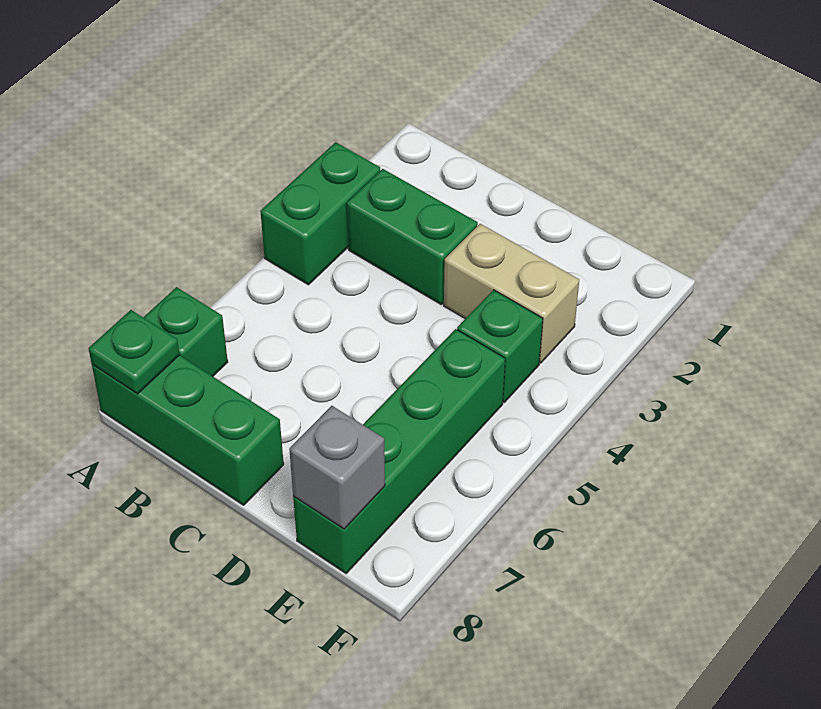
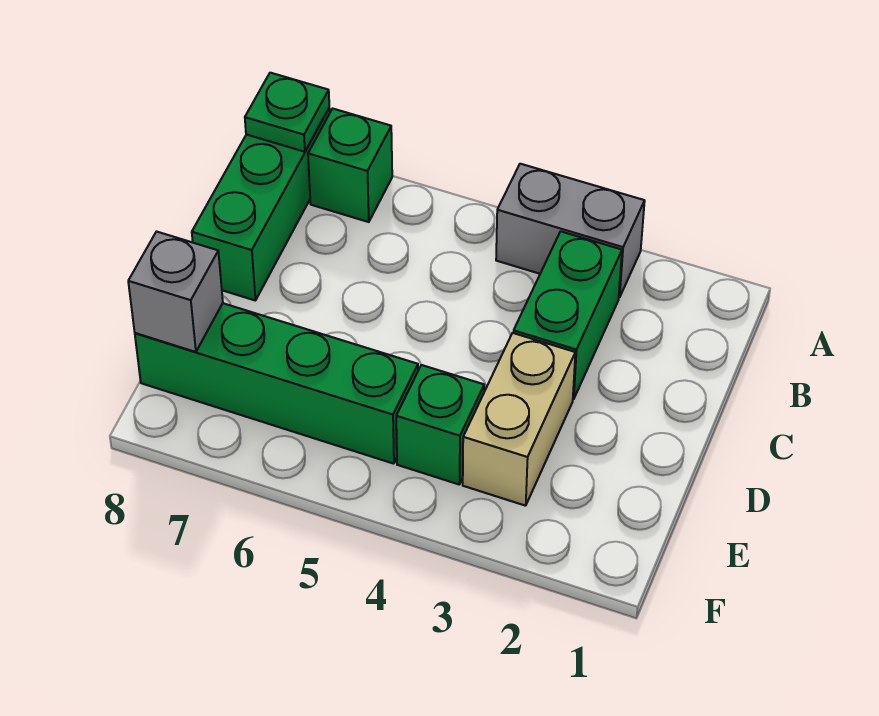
green 1x2 brick [260,142,380,285] -> grey 1x2 brick [496,164,645,298]

